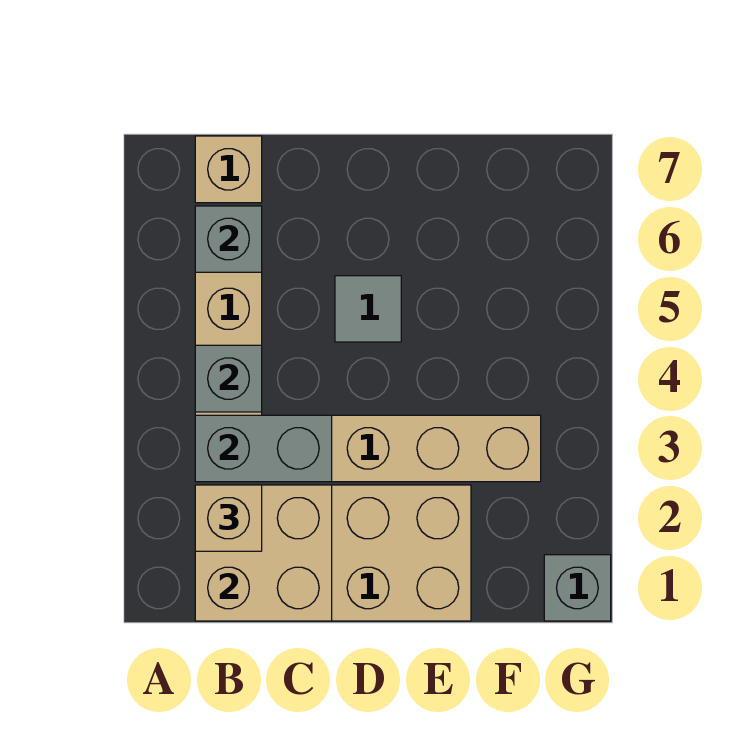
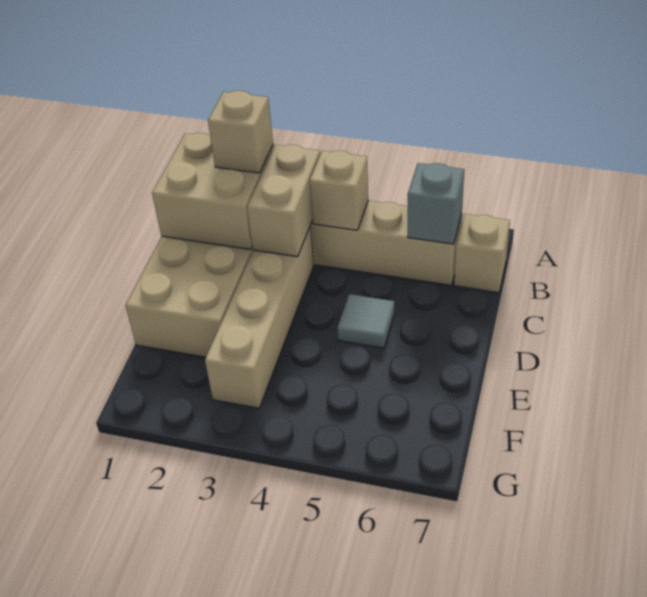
grey 1x2 brick [195,415,332,482] -> tan 1x2 brick [247,145,320,257]
grey 1x1 brick [195,345,262,412] -> tan 1x1 brick [310,151,368,230]
grey 1x1 brick [544,555,611,621] -> none

